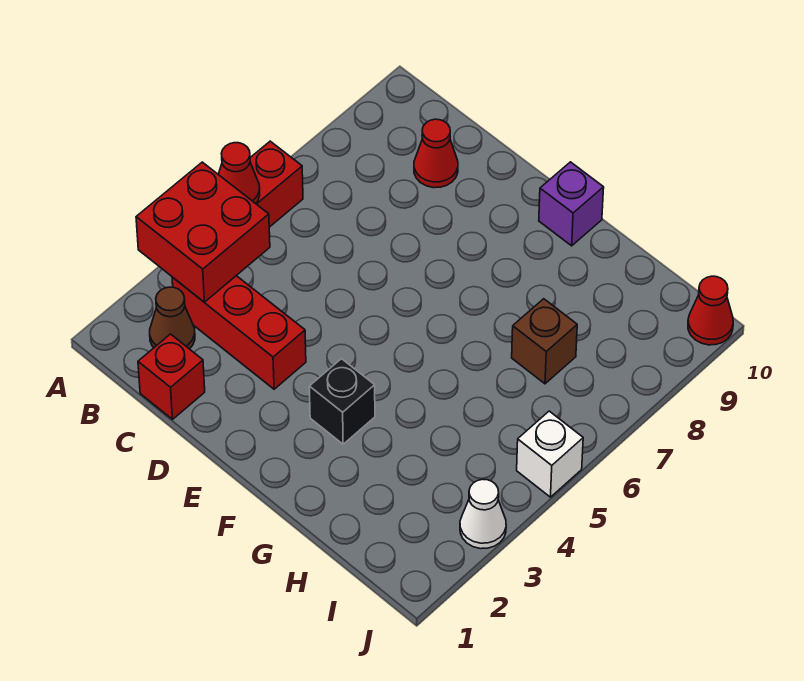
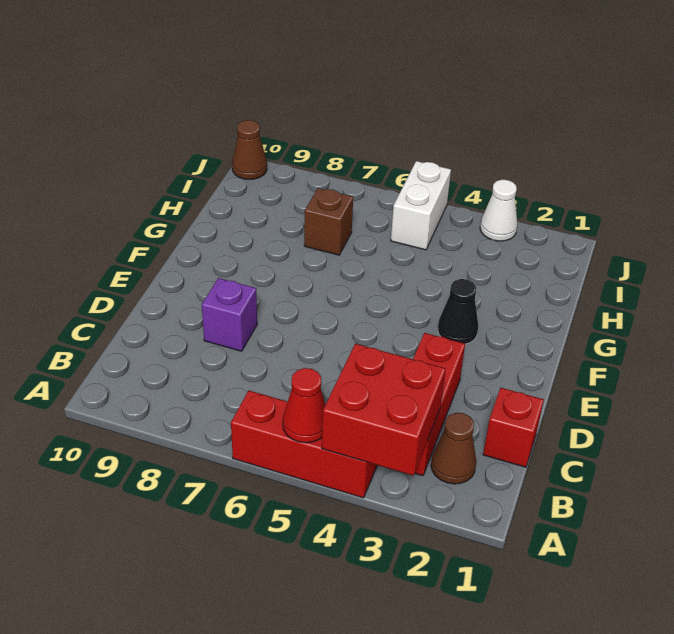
red 1x1 cone [414,119,458,188] -> none
black 1x1 brick [309,359,375,444] -> black 1x1 cone [438,279,478,344]
purple 1x1 brick [539,162,604,246] -> purple 1x1 brick moved to [202,278,257,351]
white 1x1 brick [517,411,583,497] -> white 1x2 brick [391,161,451,250]
red 1x1 cone [688,276,733,345] -> brown 1x1 cone [232,120,267,180]

